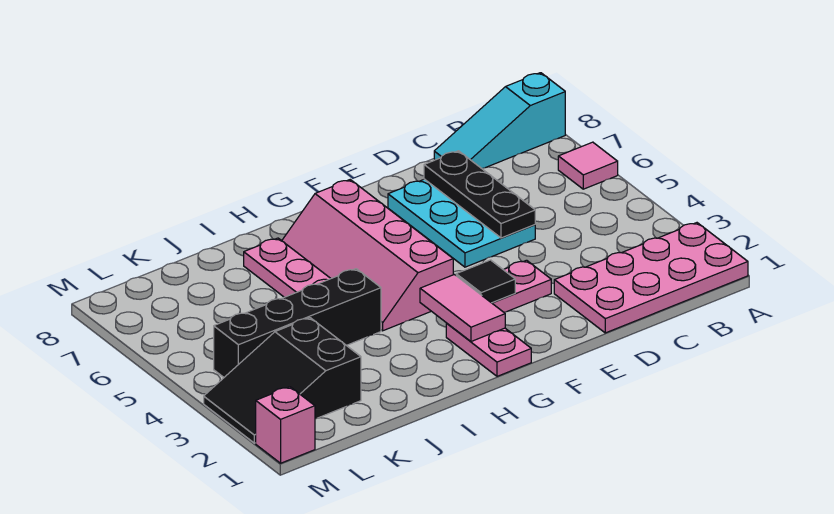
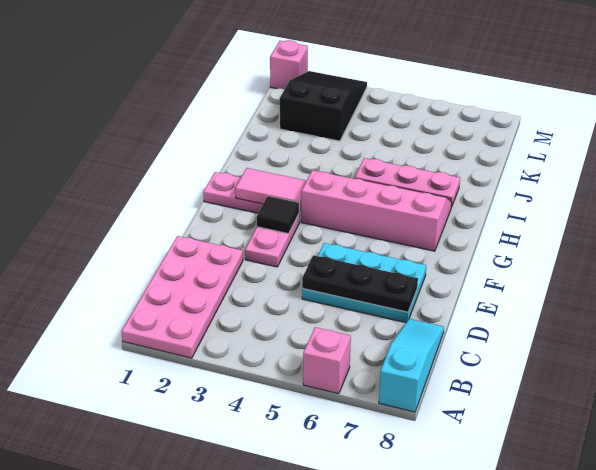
pink 1x1 tile [558,142,618,189] -> pink 1x1 brick [303,327,351,394]
black 1x4 brick [214,269,381,377] -> none

